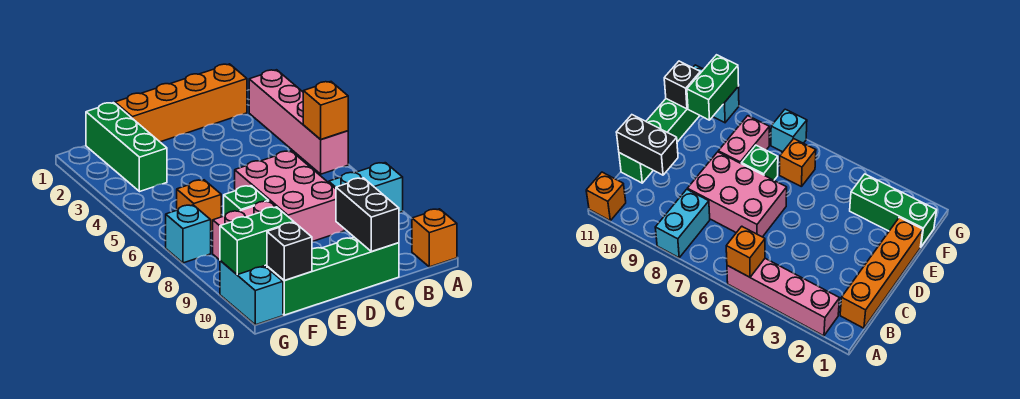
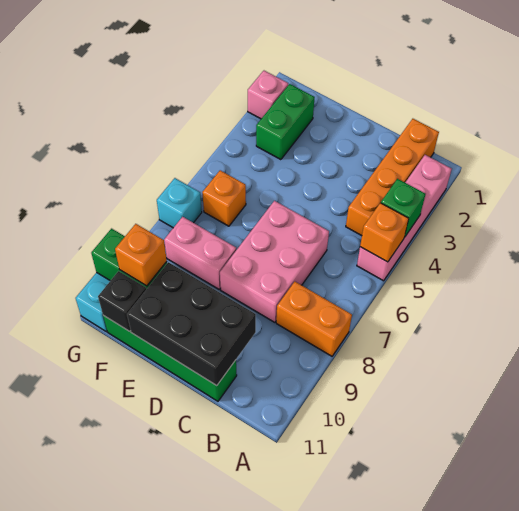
cyan 1x2 brick [329,163,403,213] -> orange 1x2 brick [276,282,352,356]
orange 1x1 brick [412,209,457,267] -> orange 1x1 brick moved to [115,224,167,286]
orange 1x4 brick [115,64,247,142] -> orange 1x4 brick turned to [346,119,439,236]
black 1x2 brick [336,178,399,251] -> black 2x3 brick [127,262,256,386]
green 1x1 brick [224,186,269,216] -> green 1x1 brick moved to [381,179,425,237]
green 1x3 brick [86,103,167,192] -> green 1x2 brick [256,84,315,160]
none -> pink 1x1 brick [248,71,288,119]

